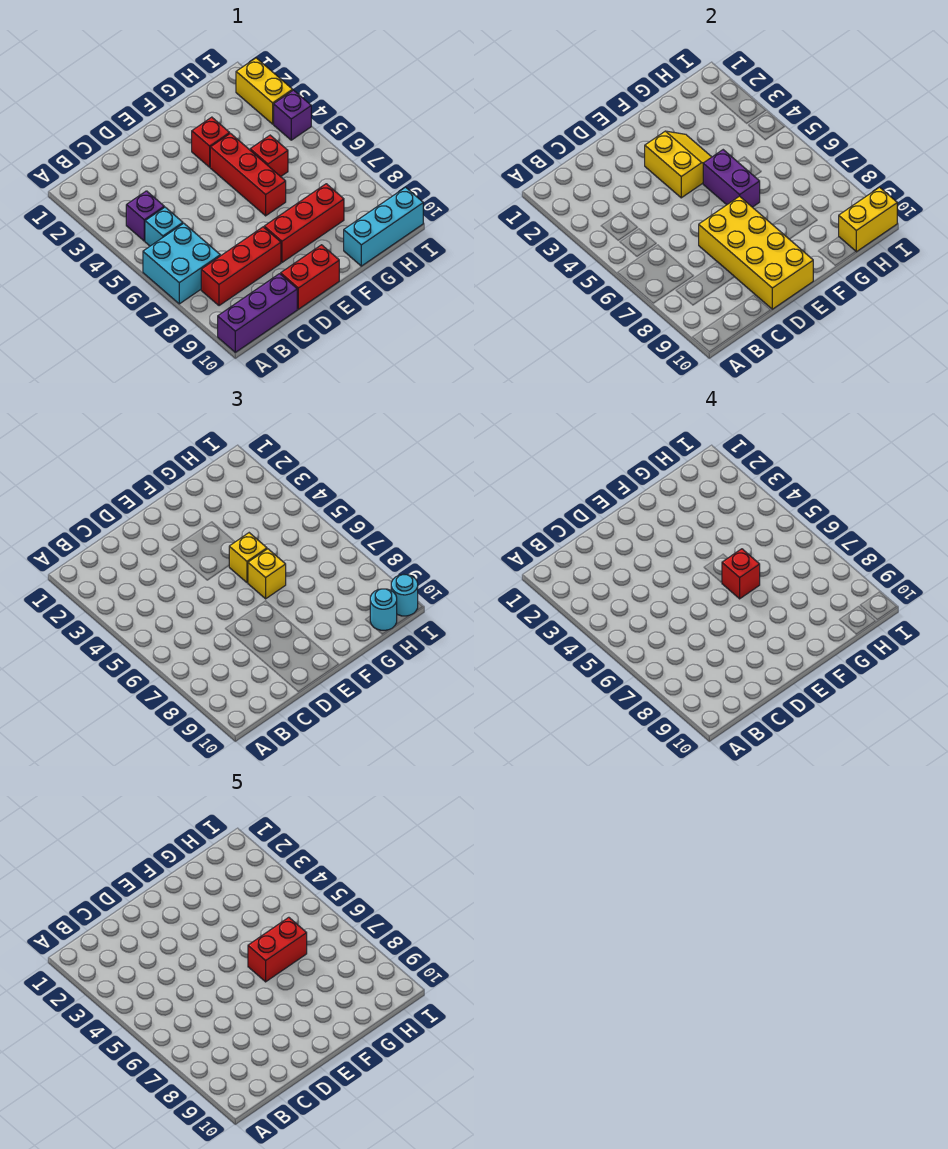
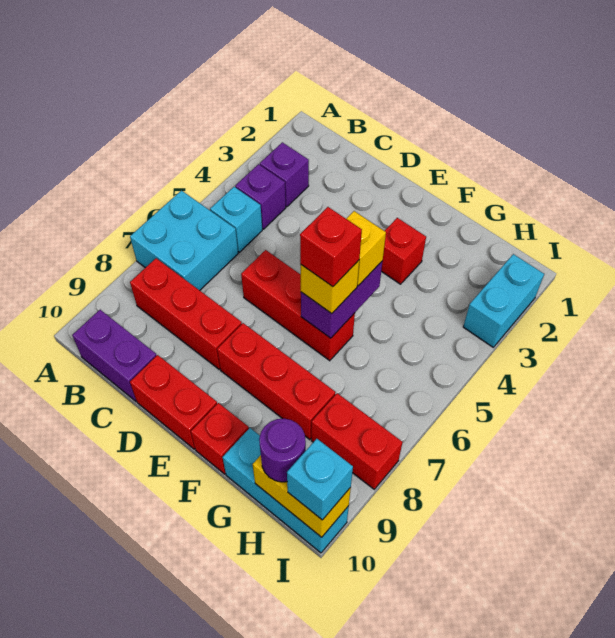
purple 1x3 brick [218,274,297,352] -> purple 1x2 brick [72,310,157,401]
yellow 2x4 brick [699,196,813,309] -> none
yellow 2x2 slope [645,131,711,198] -> none
red 1x3 brick [210,133,286,216] -> red 1x3 brick turned to [241,250,355,361]
red 1x2 brick [248,917,307,982] -> red 1x2 brick moved to [311,393,403,489]
red 1x1 brick [250,135,288,177] -> red 1x1 brick moved to [191,403,249,474]
cyan 1x1 round brick [370,589,397,630] -> purple 1x1 round brick [259,419,306,482]
yellow 1x2 brick [236,58,293,124] -> cyan 1x2 brick [463,254,544,347]
purple 1x1 brick [274,90,311,140] -> purple 1x1 brick moved to [260,142,309,207]
cyan 1x1 round brick [391,574,418,616] -> cyan 1x1 brick [287,439,353,520]

